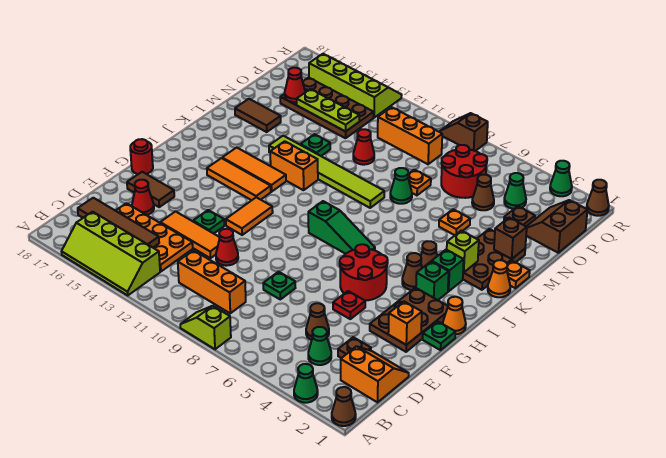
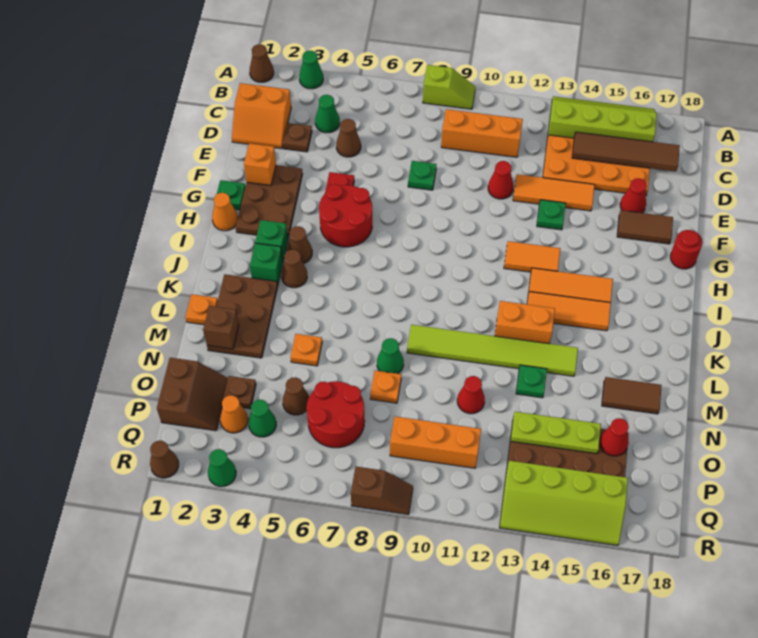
orange 1x2 tile [226,197,273,235] -> orange 1x2 tile turned to [504,241,560,272]
green 1x3 slope [308,201,375,254] -> none
orange 1x1 cone [488,260,510,297] -> orange 1x1 cone moved to [220,395,248,433]
lime 1x1 brick [447,231,479,272] -> none

